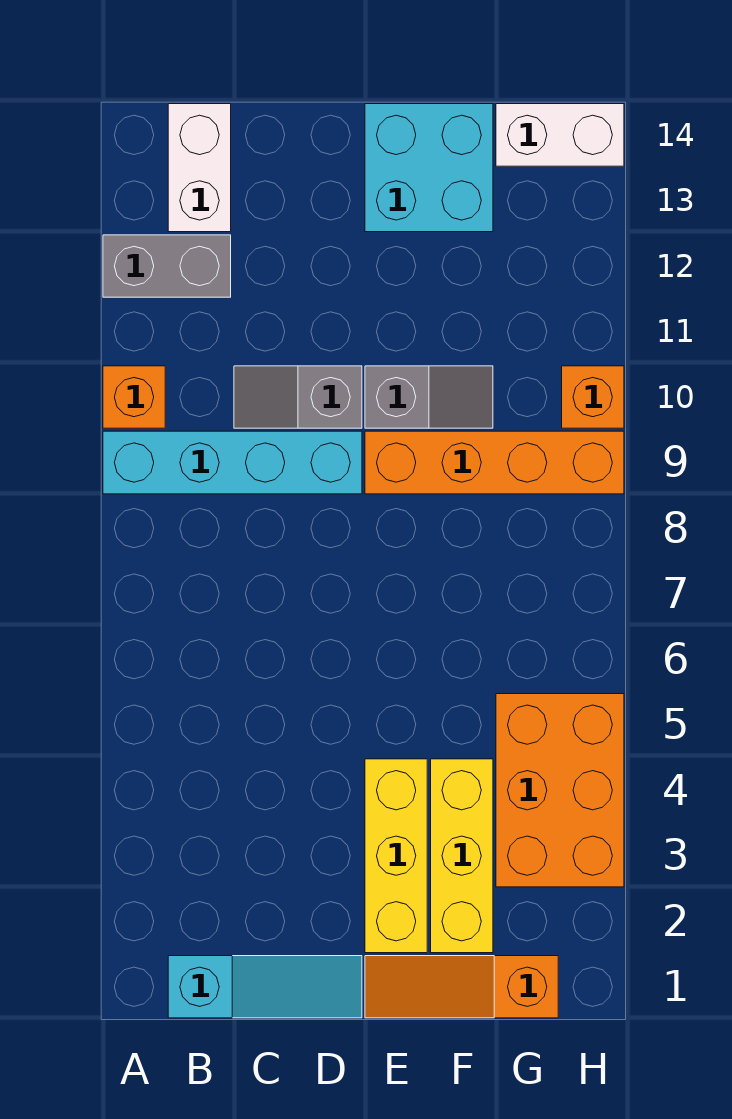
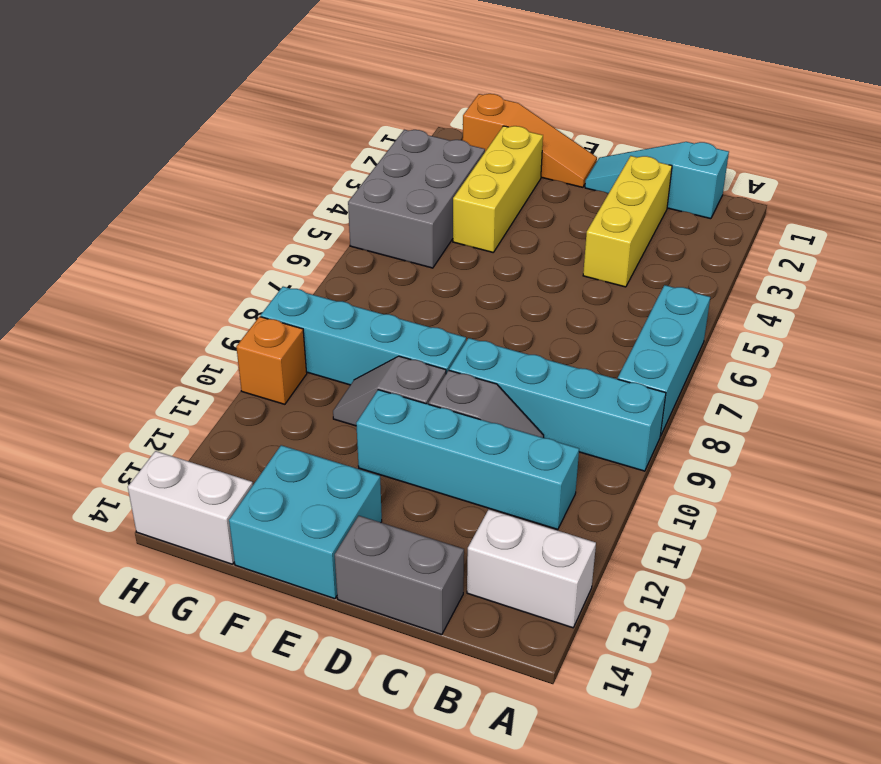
none -> cyan 1x3 brick [618,285,710,436]
orange 1x1 brick [103,366,165,428] -> none
grey 1x2 brick [103,235,231,297] -> grey 1x2 brick moved to [335,516,464,635]
none -> cyan 1x4 brick [356,390,579,530]
white 1x2 brick [168,104,231,232] -> white 1x2 brick turned to [467,510,596,628]
yellow 1x3 brick [365,759,427,953] -> yellow 1x3 brick moved to [583,156,672,287]
orange 1x4 brick [365,431,624,494] -> cyan 1x4 brick [261,287,466,385]
orange 2x3 brick [496,694,624,887] -> grey 2x3 brick [348,130,485,268]

